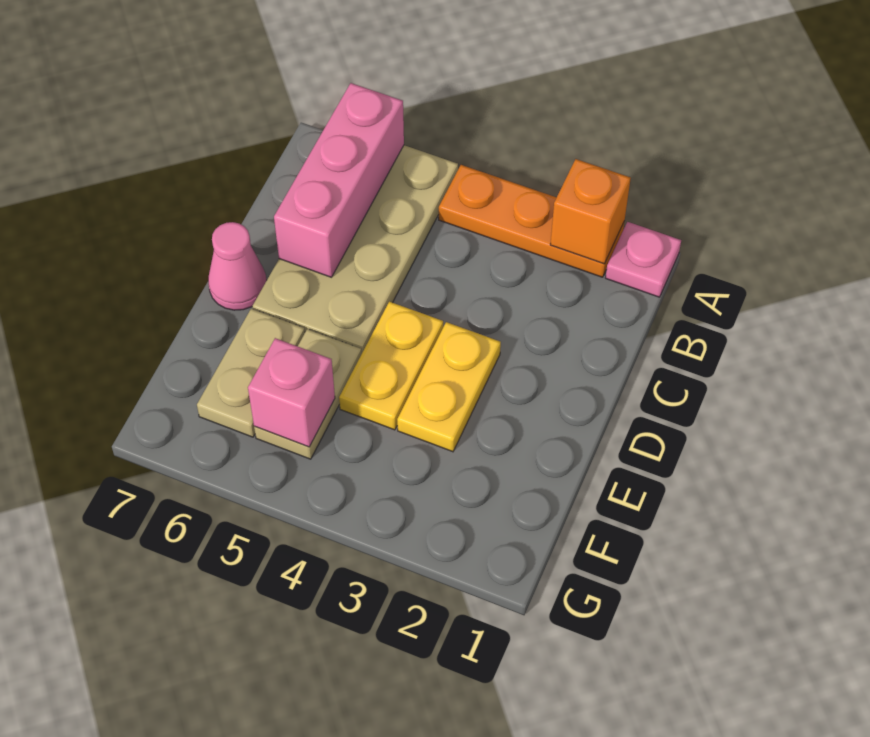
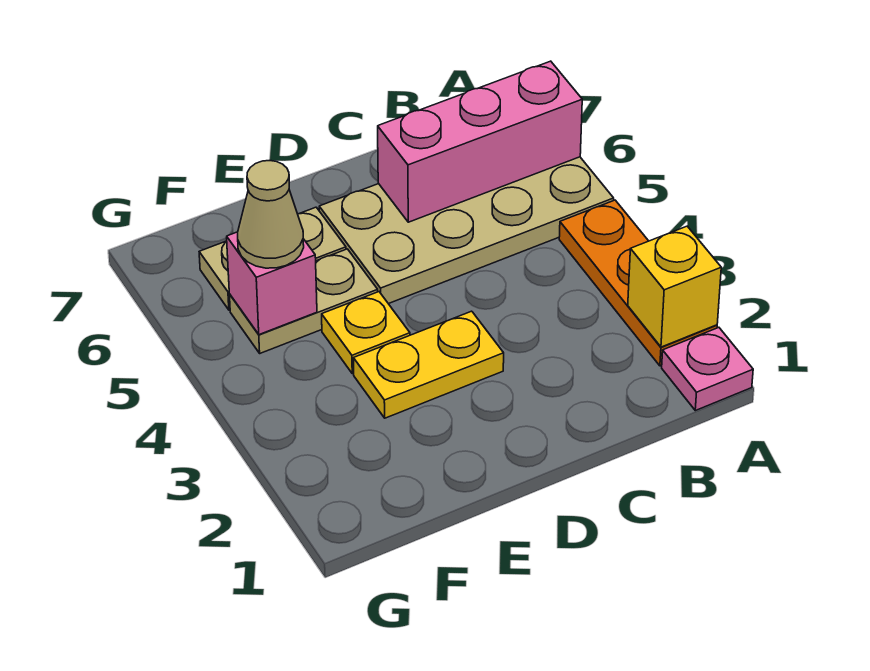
orange 1x1 brick [550,159,631,264] -> yellow 1x1 brick [628,226,721,347]
yellow 1x2 plate [339,302,443,430] -> yellow 1x1 plate [322,292,410,374]
pink 1x1 cone [208,222,267,310] -> none
none -> tan 1x1 cone [238,161,304,268]

